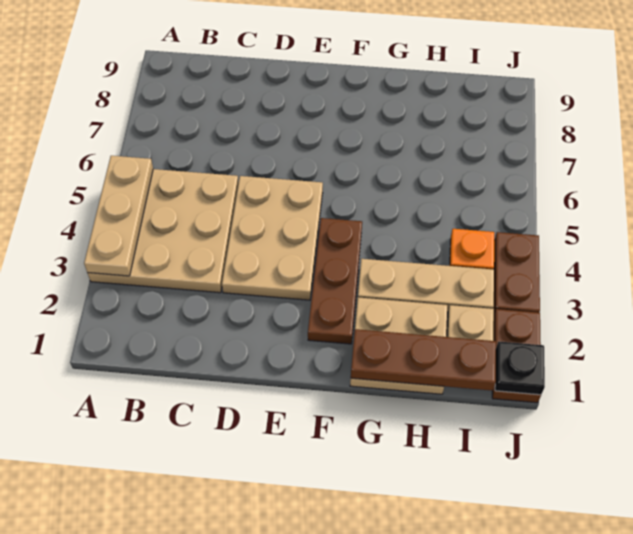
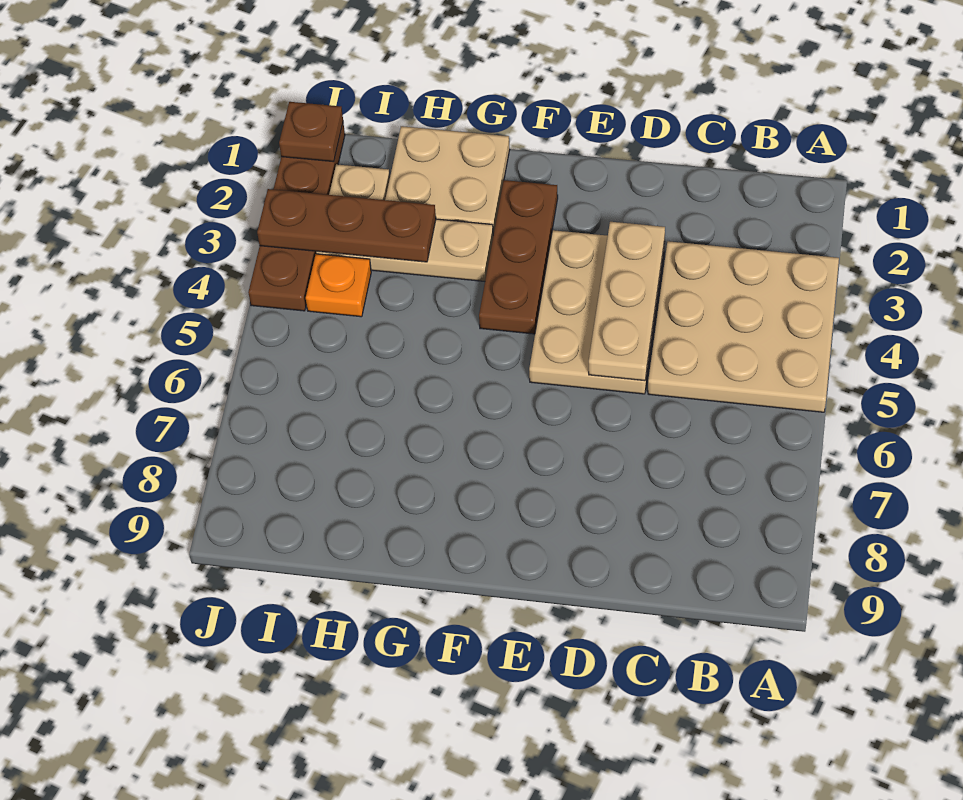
tan 1x3 plate [84,156,153,276] -> tan 1x3 plate moved to [589,222,665,381]
brown 1x3 plate [351,329,496,391] -> brown 1x3 plate moved to [257,189,436,262]
black 1x1 plate [495,341,545,395] -> brown 1x1 plate [279,102,343,162]

